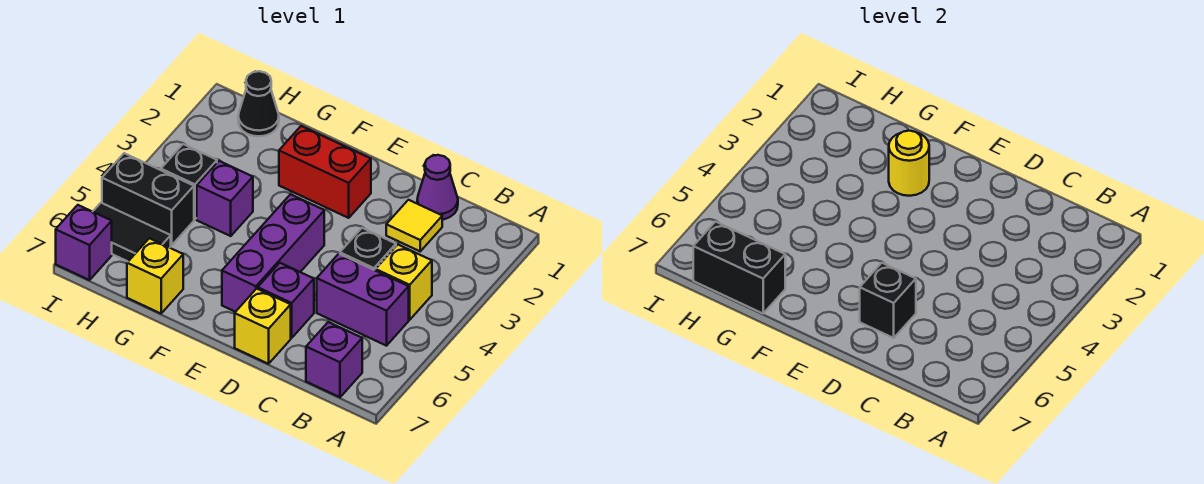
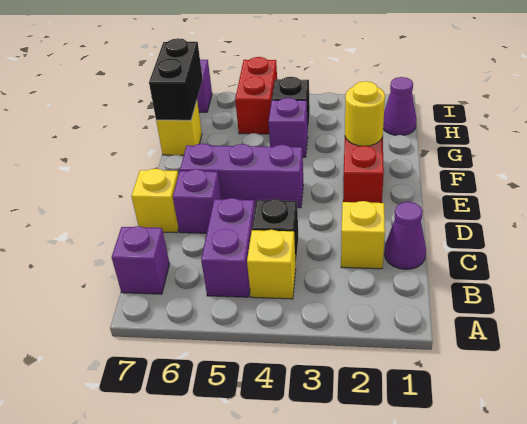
yellow 1x1 tile [386,200,442,251] -> yellow 1x1 brick [341,201,385,269]
black 1x1 brick [860,263,916,338] -> none
black 1x1 cone [238,71,279,136] -> purple 1x1 cone [383,77,417,135]
black 1x2 brick [102,153,194,245] -> red 1x2 brick [235,57,277,134]
black 1x2 tile [93,203,171,261] -> none

